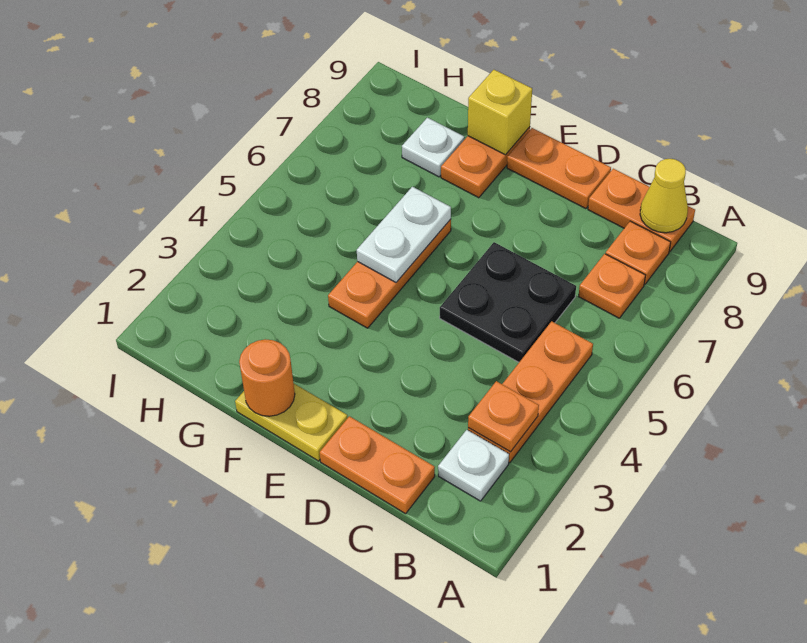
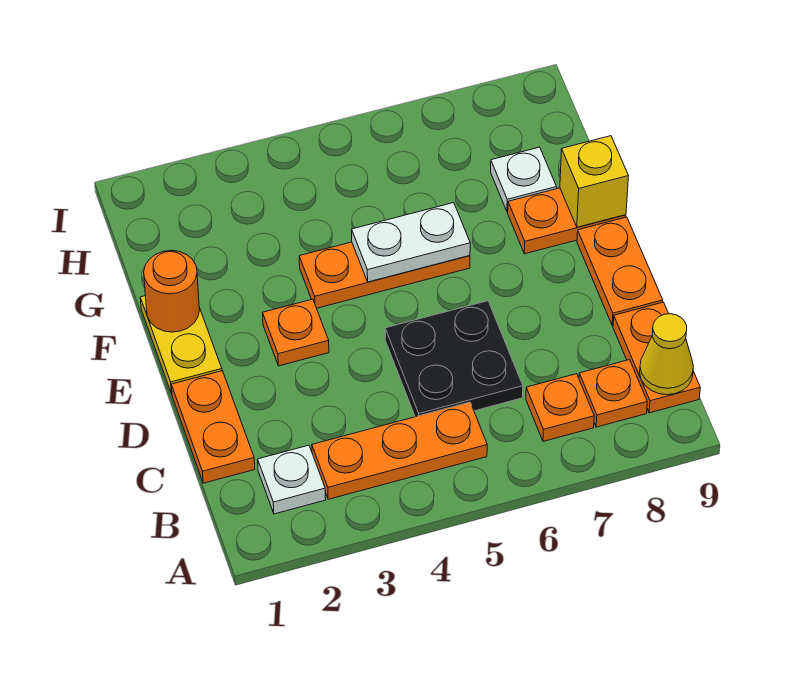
orange 1x1 plate [468,381,539,452] -> orange 1x1 plate moved to [263,299,329,366]

